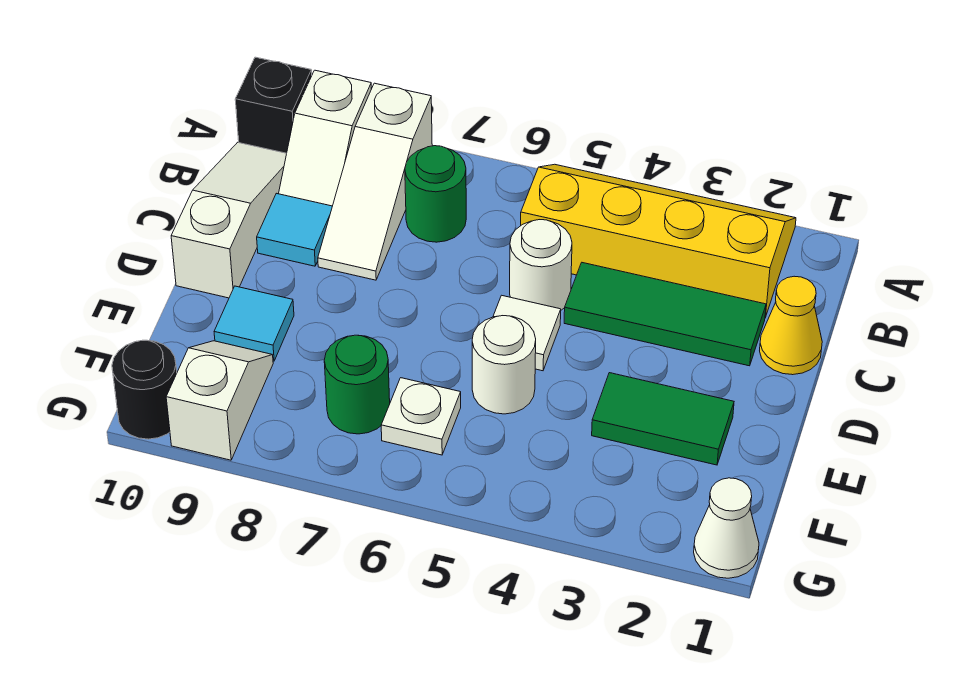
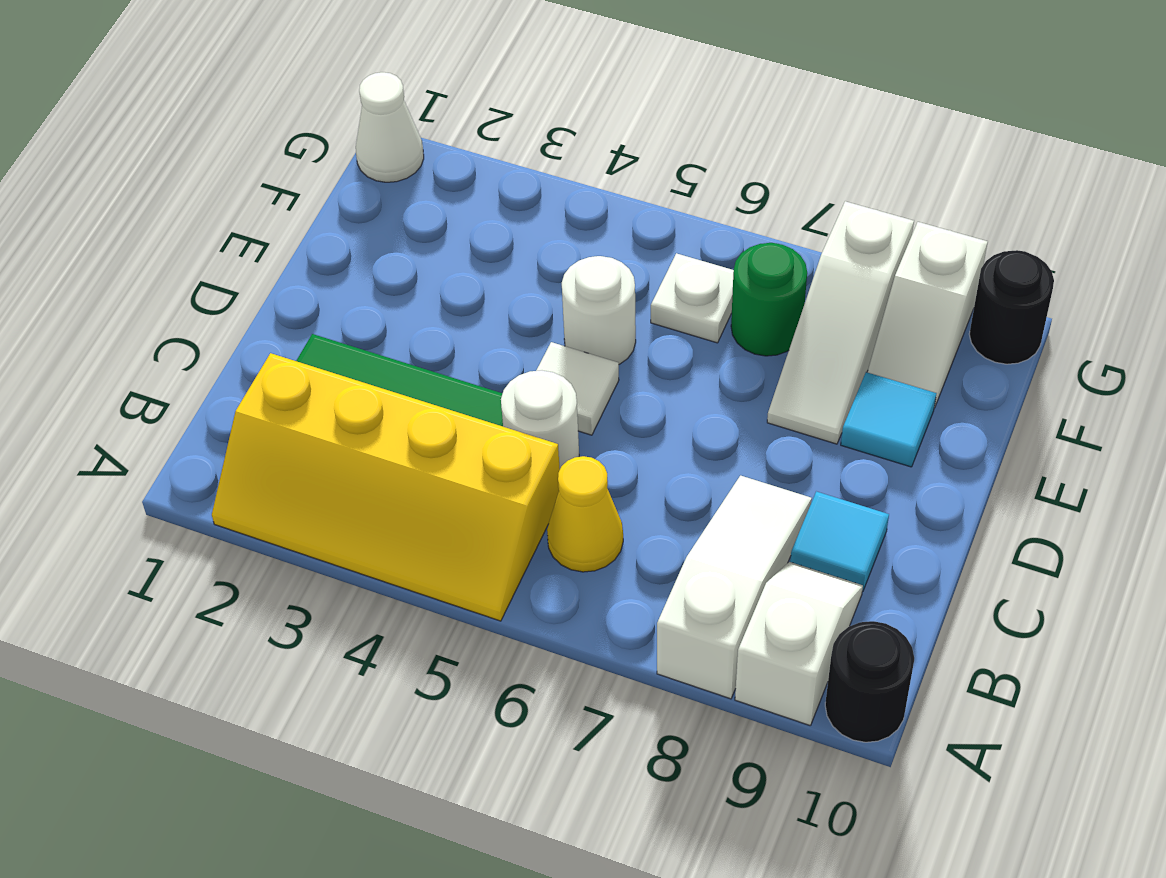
black 1x1 brick [235,57,312,153] -> black 1x1 round brick [825,621,914,742]
green 1x1 round brick [405,146,466,242] -> none
white 1x3 slope [171,142,287,298] -> white 1x3 slope moved to [767,201,914,444]
yellow 1x1 cone [760,276,822,375] -> yellow 1x1 cone moved to [547,456,623,572]
green 1x2 tile [592,373,734,465] -> none

